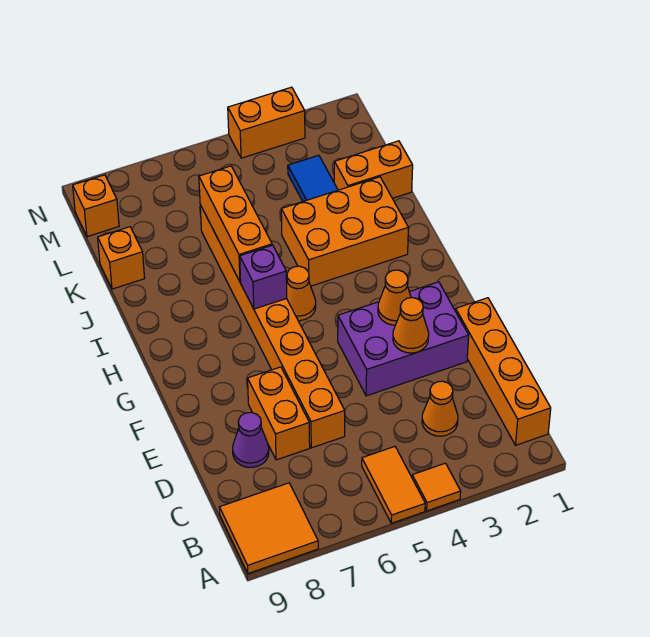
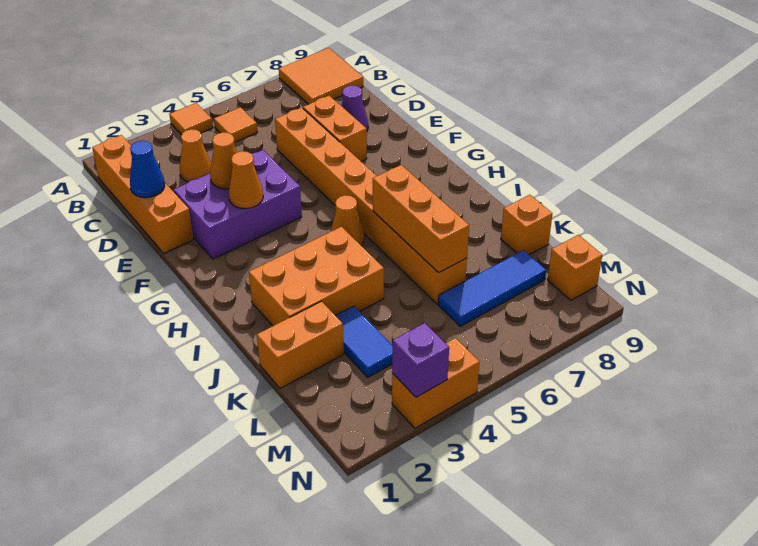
orange 1x2 tile [362,447,425,523] -> orange 1x1 tile [214,107,257,142]
none -> blue 1x1 cone [130,141,165,198]
purple 1x1 brick [240,245,287,309] -> purple 1x1 brick moved to [392,323,449,397]
none -> blue 1x3 tile [438,250,546,326]

